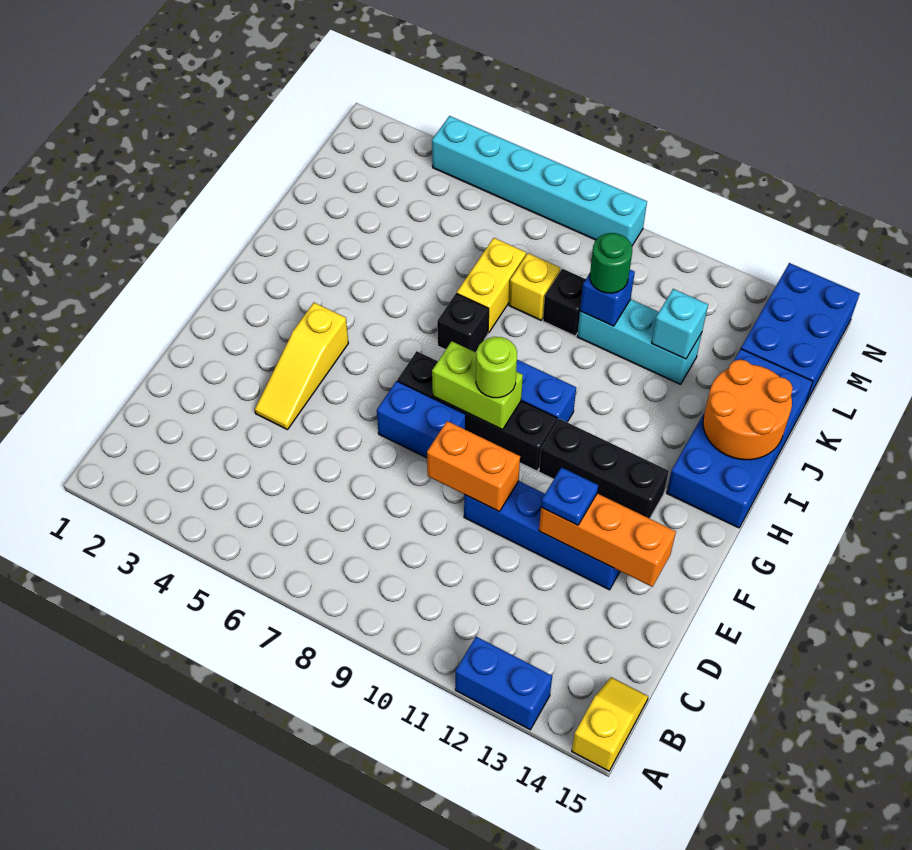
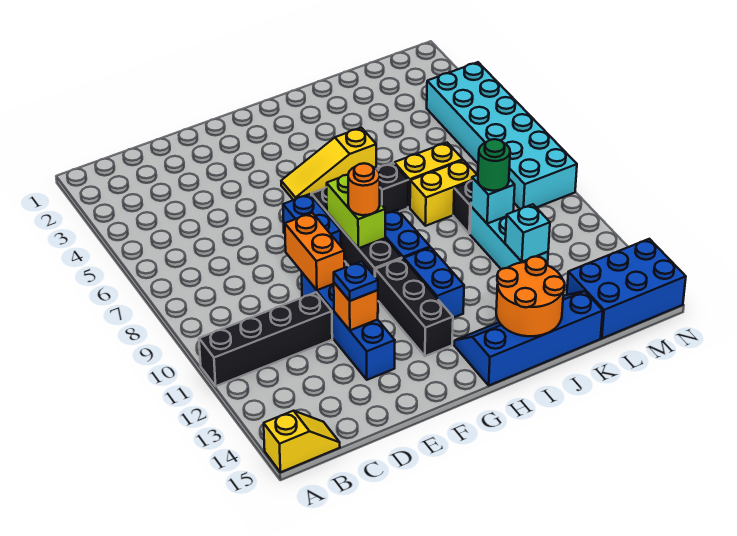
none -> black 1x4 brick [199,292,332,386]
blue 1x2 brick [455,637,552,730] -> blue 1x2 brick moved to [404,247,464,318]
yellow 1x3 slope [255,303,348,430] -> yellow 1x3 slope moved to [281,128,376,200]
orange 1x3 brick [539,493,676,587] -> orange 1x1 brick [334,283,378,330]
lime 1x1 round brick [476,337,517,398] -> orange 1x1 round brick [348,163,380,215]
blue 2x4 brick [667,349,813,528] -> blue 2x4 slope [454,291,603,385]
yellow 1x1 brick [509,253,560,320] -> yellow 1x2 brick [410,160,477,226]
blue 1x1 brick [580,270,635,326] -> cyan 1x1 brick [471,175,515,224]
cyan 1x6 brick [432,116,647,245] -> cyan 2x6 brick [427,62,577,209]

